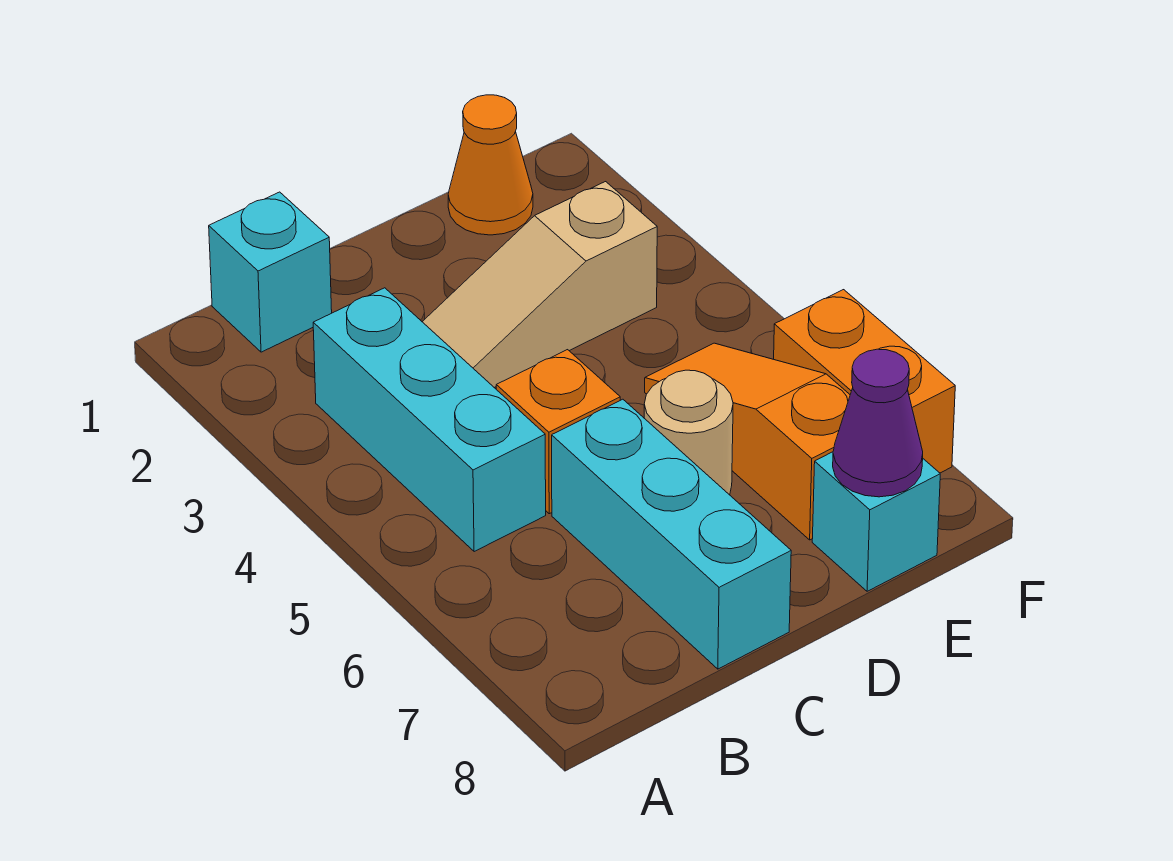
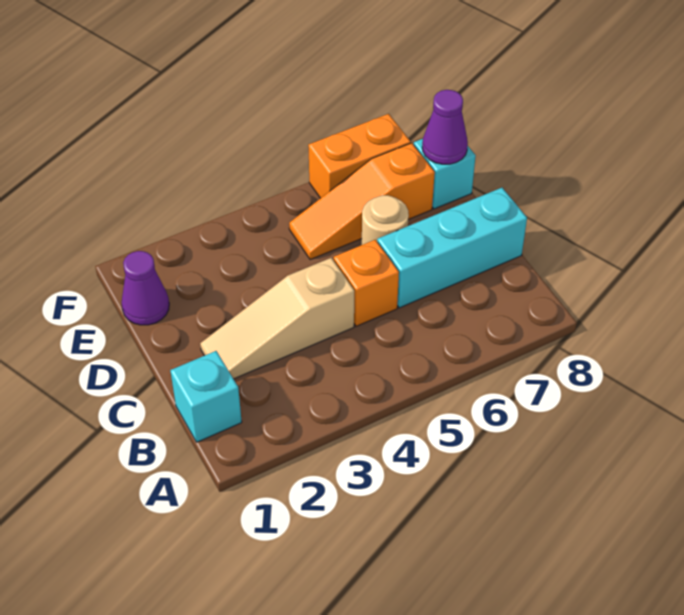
cyan 1x3 brick [313,288,546,552] -> none
tan 1x3 slope [422,182,657,387] -> tan 1x3 slope turned to [200,258,354,379]
orange 1x1 cone [448,95,533,235] -> purple 1x1 cone [122,251,169,325]

